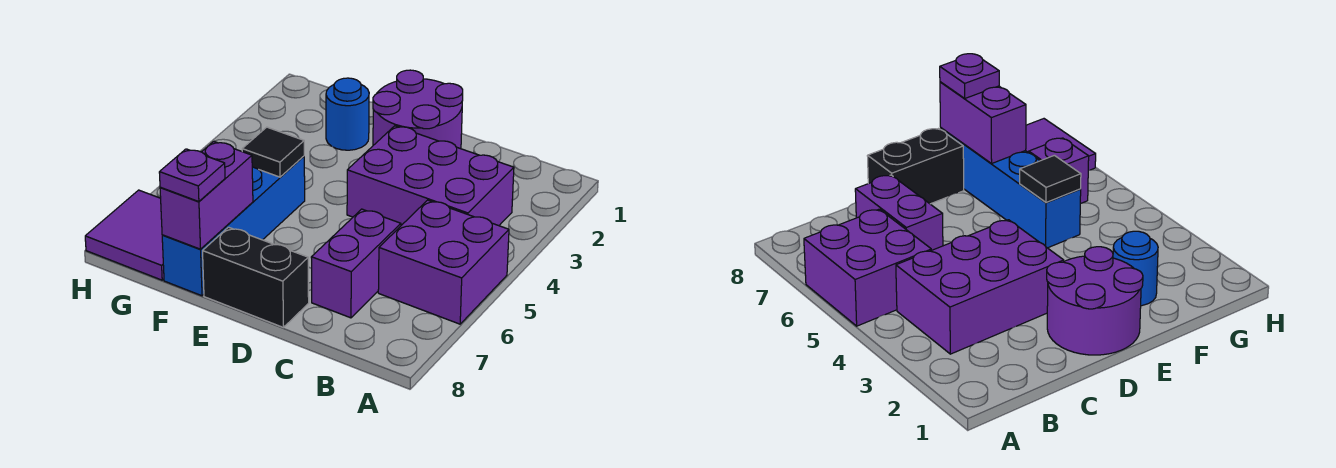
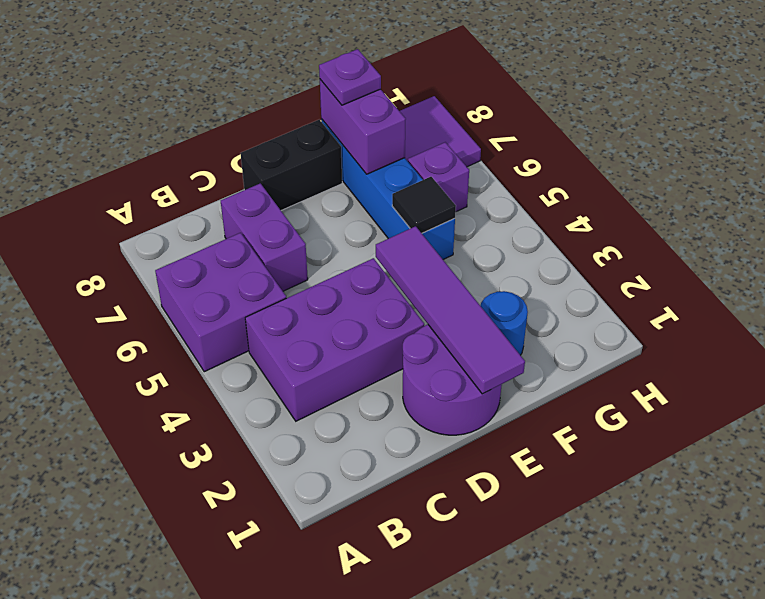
none -> purple 1x4 tile [376,226,525,394]

